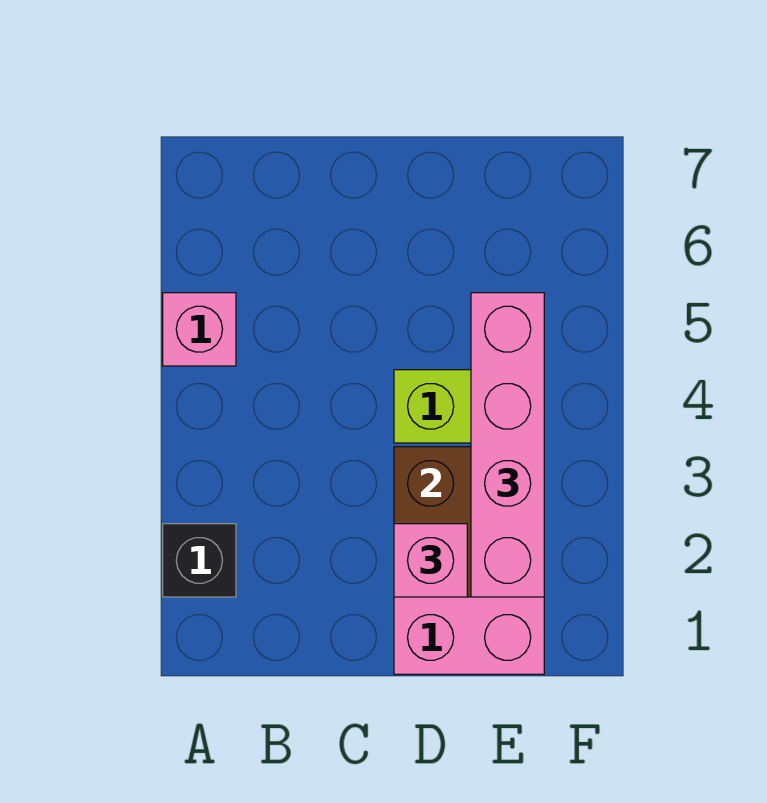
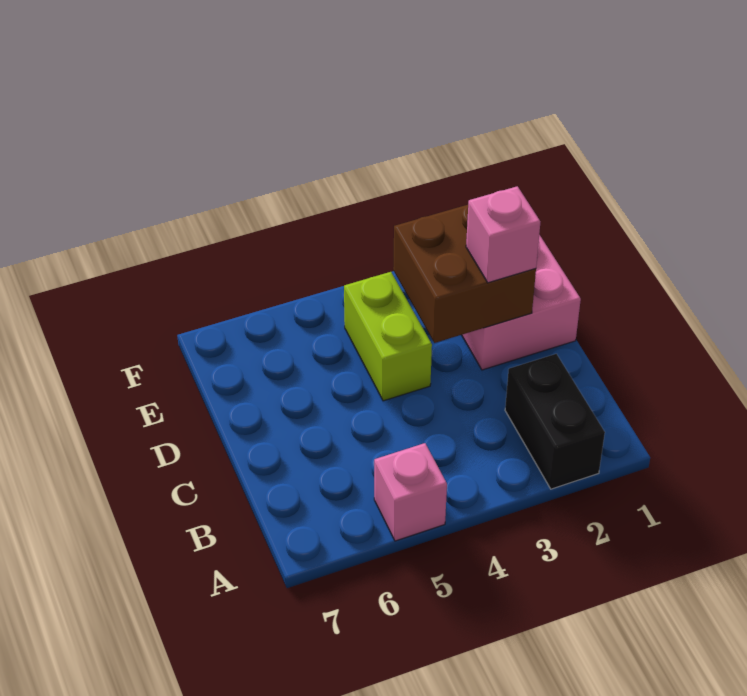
black 1x1 brick [163,524,236,597] -> black 1x2 brick [505,354,605,489]
pink 1x4 brick [471,293,544,597] -> none

